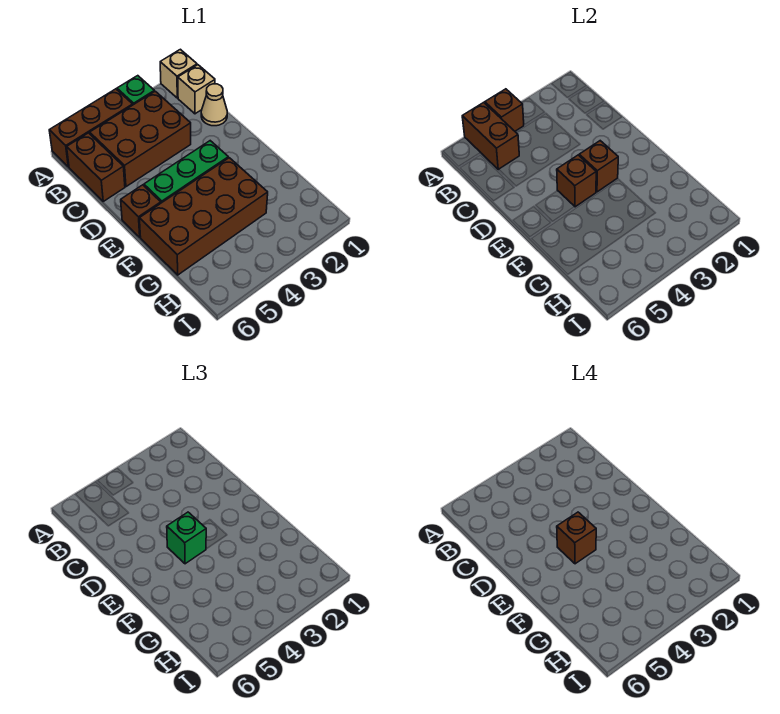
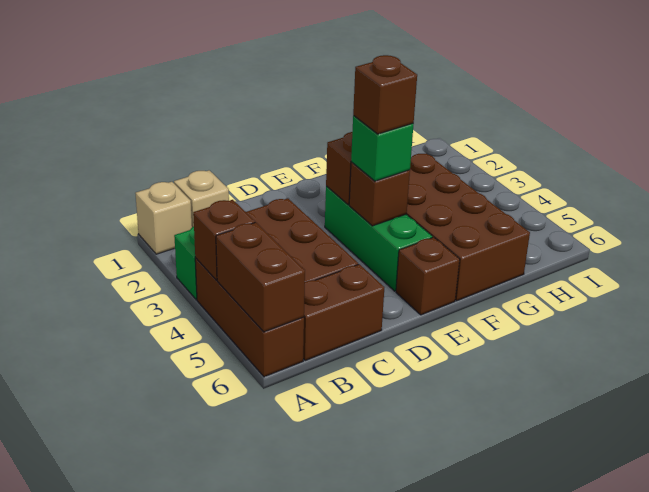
brown 1x2 brick [462,102,519,170] -> brown 1x2 brick turned to [216,222,305,332]
tan 1x1 cone [201,84,227,126] -> none

